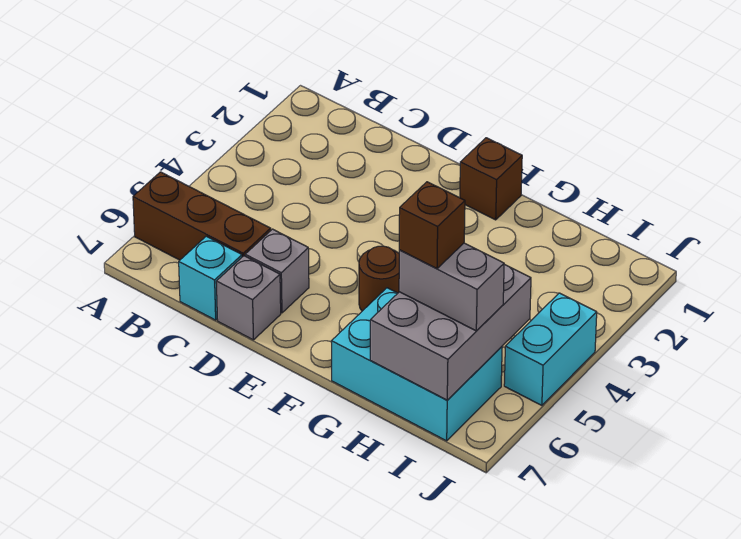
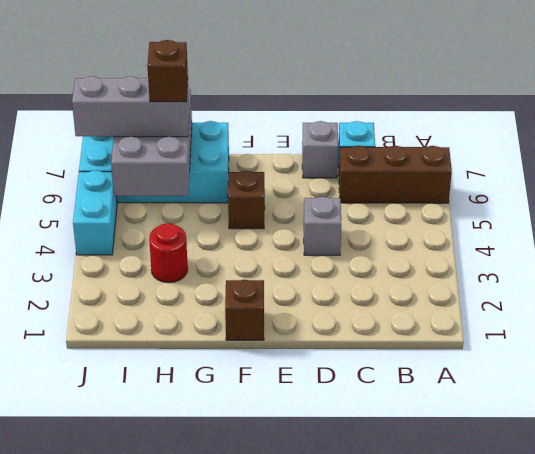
grey 1x1 brick [245,229,309,313] -> grey 1x1 brick moved to [304,197,341,255]
brown 1x1 round brick [359,246,399,311] -> brown 1x1 brick [228,171,265,229]
cyan 2x3 brick [331,288,502,441] -> cyan 2x4 brick [79,121,229,203]
none -> red 1x1 round brick [149,223,188,283]
grey 1x2 brick [399,243,504,331] -> grey 1x3 brick [72,76,189,137]

